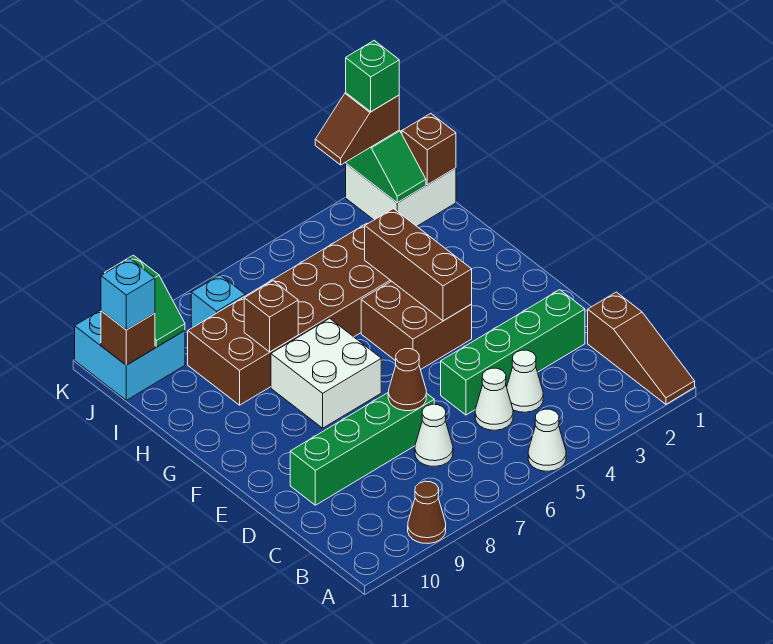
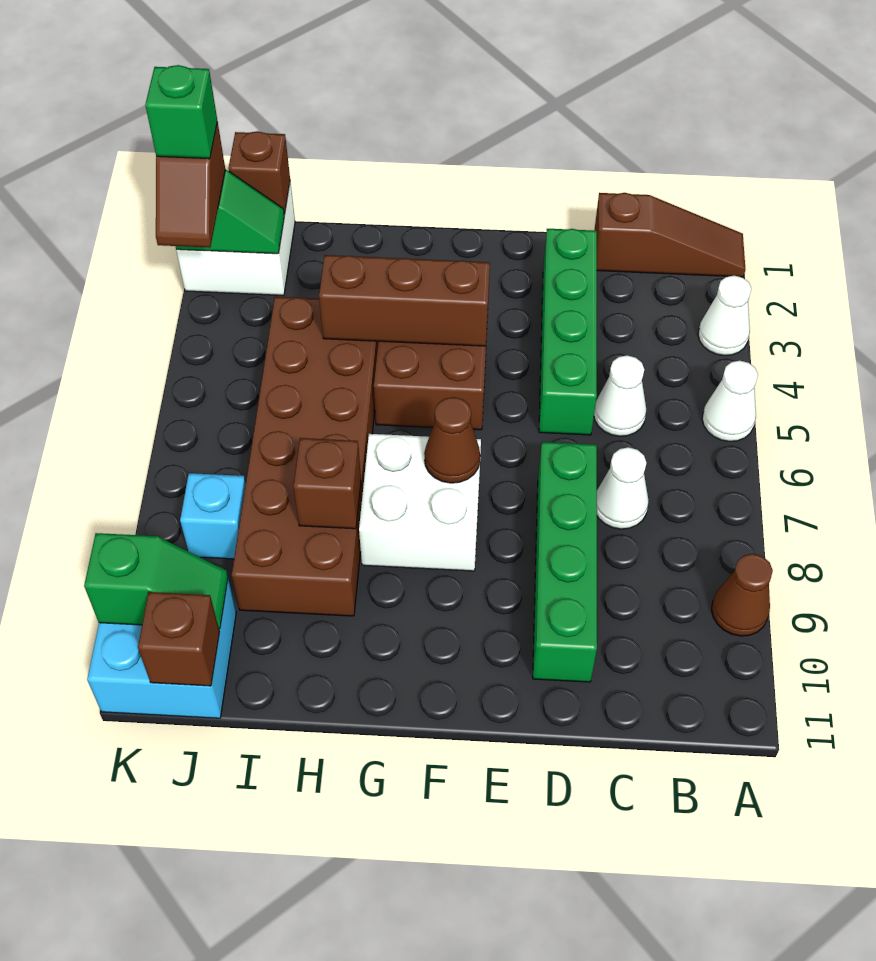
white 1x1 cone [507,350,543,412] -> white 1x1 cone moved to [698,276,751,356]
brown 1x1 cone [388,349,426,411] -> brown 1x1 cone moved to [424,397,480,483]
cyan 1x1 brick [101,259,155,330] -> none

